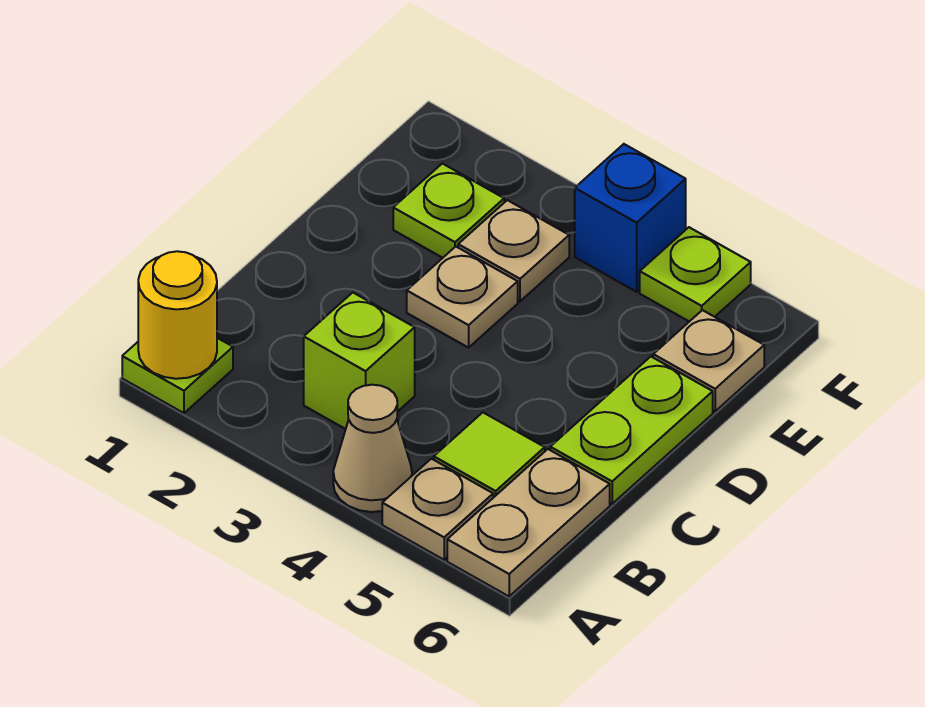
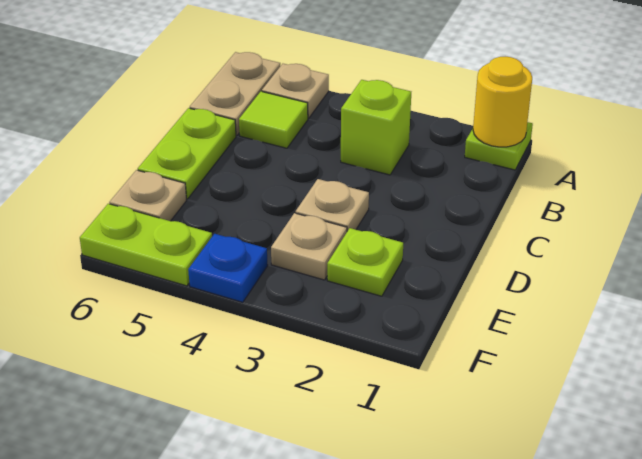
tan 1x1 cone [333,385,412,512] -> none
blue 1x1 brick [575,144,686,292] -> blue 1x1 plate [188,234,268,302]
lime 1x1 plate [640,227,751,322] -> lime 1x2 plate [80,204,212,286]

